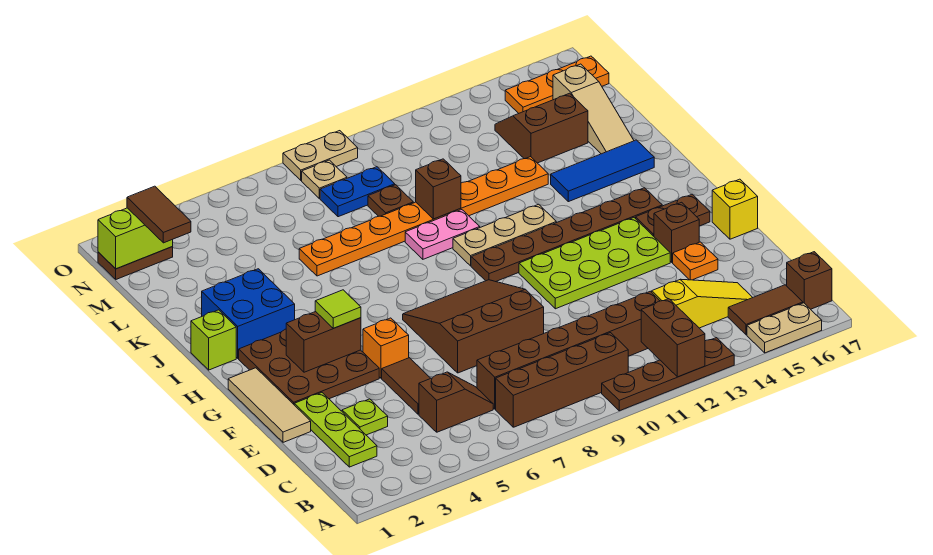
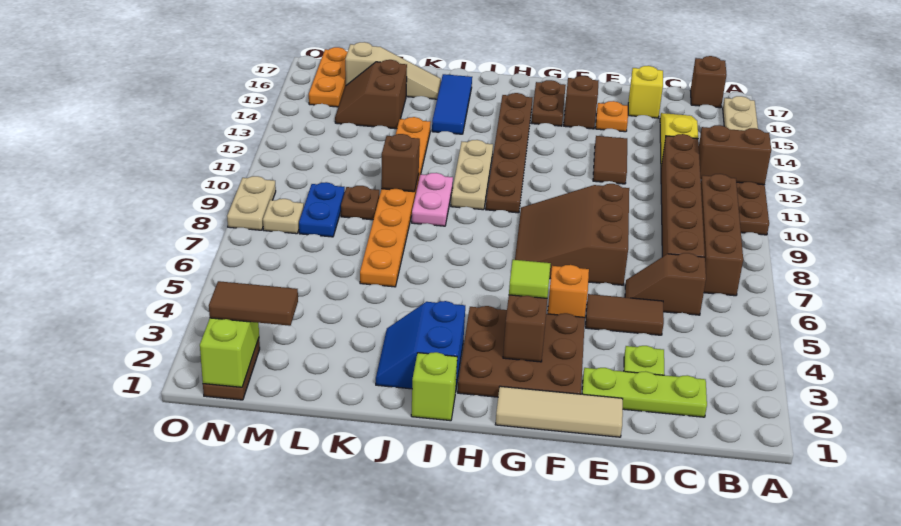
brown 1x2 tile [728,285,803,335] -> brown 1x2 tile moved to [593,136,627,184]
brown 1x2 slope [419,372,493,432] -> brown 1x2 slope turned to [625,253,706,315]
lime 2x4 plate [519,218,670,309] -> none
yellow 1x1 brick [712,179,758,239] -> yellow 1x1 brick moved to [628,66,663,118]
blue 2x2 brick [202,269,295,358] -> blue 2x2 slope [376,301,465,389]

